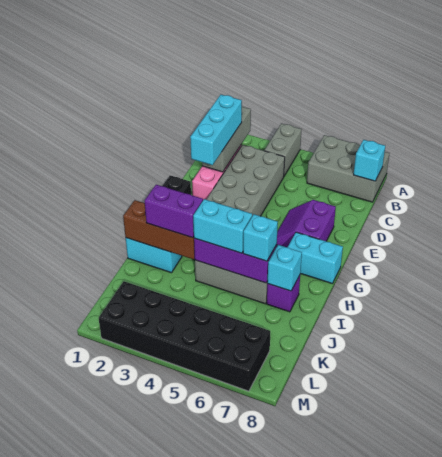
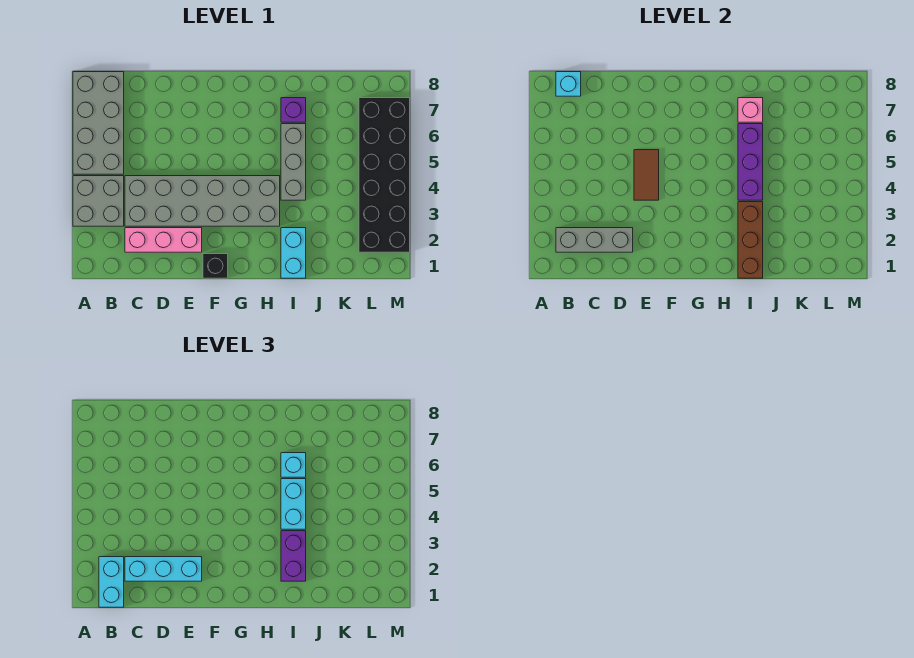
grey 1x2 brick [264,123,301,176] -> grey 2x2 brick [73,176,124,226]
grey 2x3 brick [307,135,390,202] -> grey 2x4 brick [73,72,124,174]
none -> brown 1x2 tile [634,150,659,200]
purple 2x2 slope [277,200,336,247] -> none
cyan 1x2 brick [288,232,343,284] -> cyan 1x2 brick moved to [99,557,124,607]
cyan 1x1 brick [268,245,302,291] -> pink 1x1 brick [738,98,763,122]

